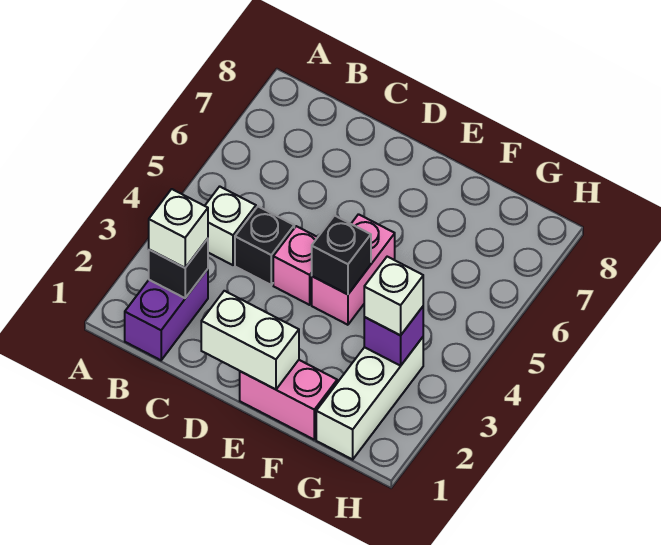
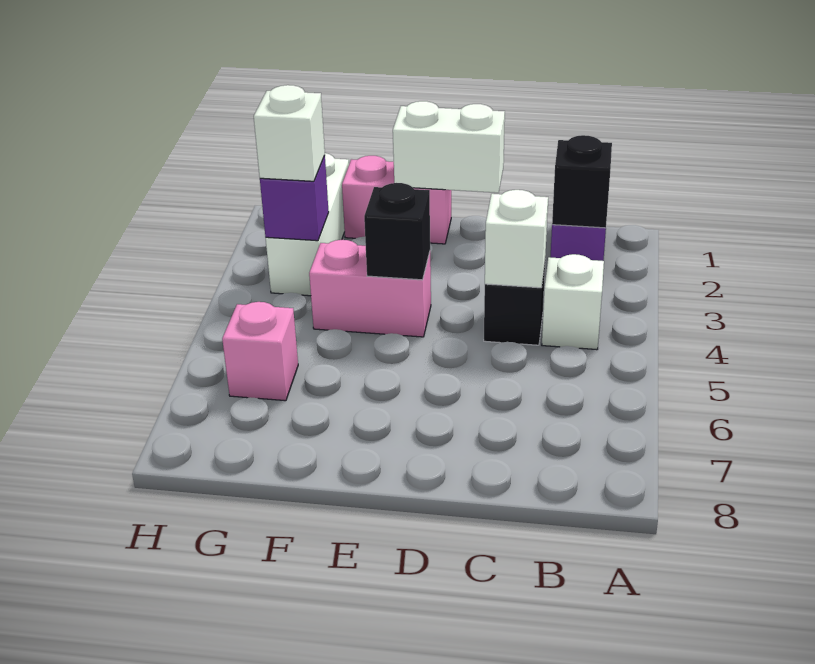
white 1x1 brick [149,189,208,268] -> white 1x1 brick moved to [485,190,548,288]
pink 1x1 brick [273,226,318,305] -> pink 1x1 brick moved to [222,302,298,401]
pink 1x2 brick [312,214,395,325] -> pink 1x2 brick turned to [309,240,431,337]

